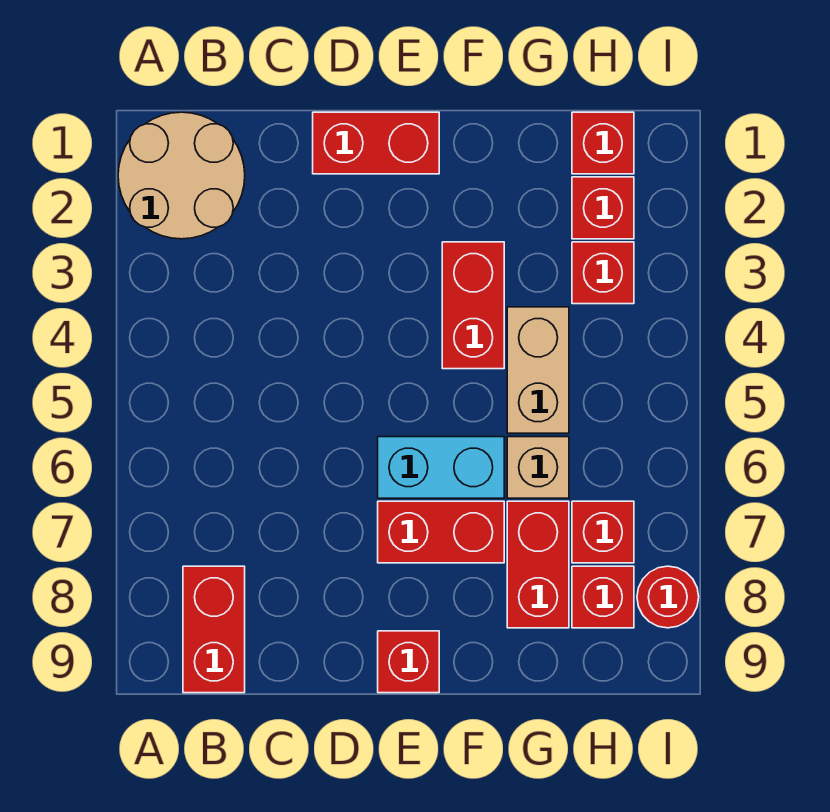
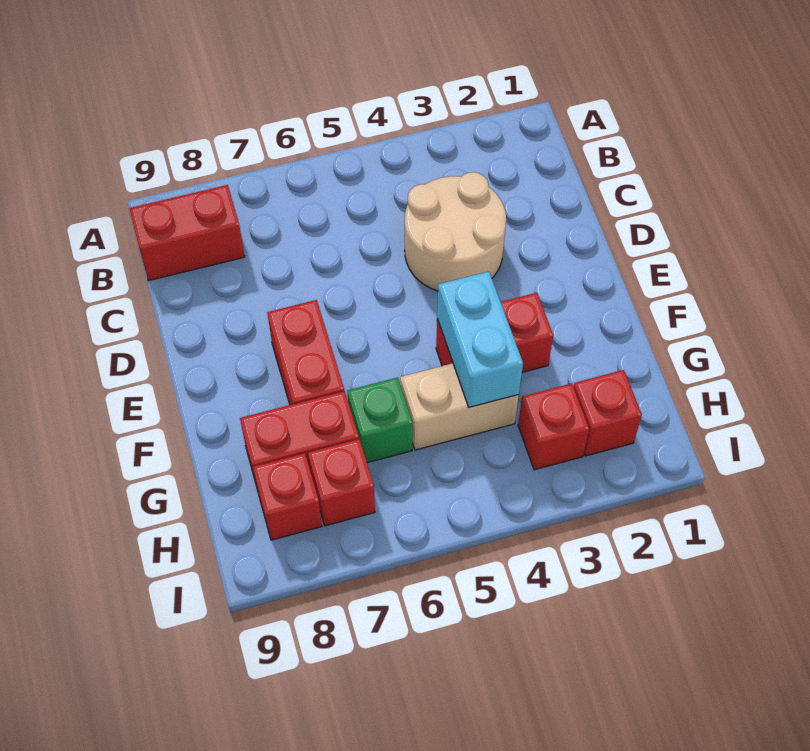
tan 2x2 round brick [118,112,245,239] -> tan 2x2 round brick moved to [405,172,506,291]
red 1x2 brick [313,112,439,174] -> none
cyan 1x2 brick [378,437,504,498] -> cyan 1x2 brick moved to [437,272,523,407]
red 1x1 brick [378,631,439,693] -> none
tan 1x1 brick [507,437,569,498] -> green 1x1 brick [347,377,413,463]
red 1x1 brick [572,112,634,174] -> none
red 1x1 round brick [637,566,699,628] -> none

